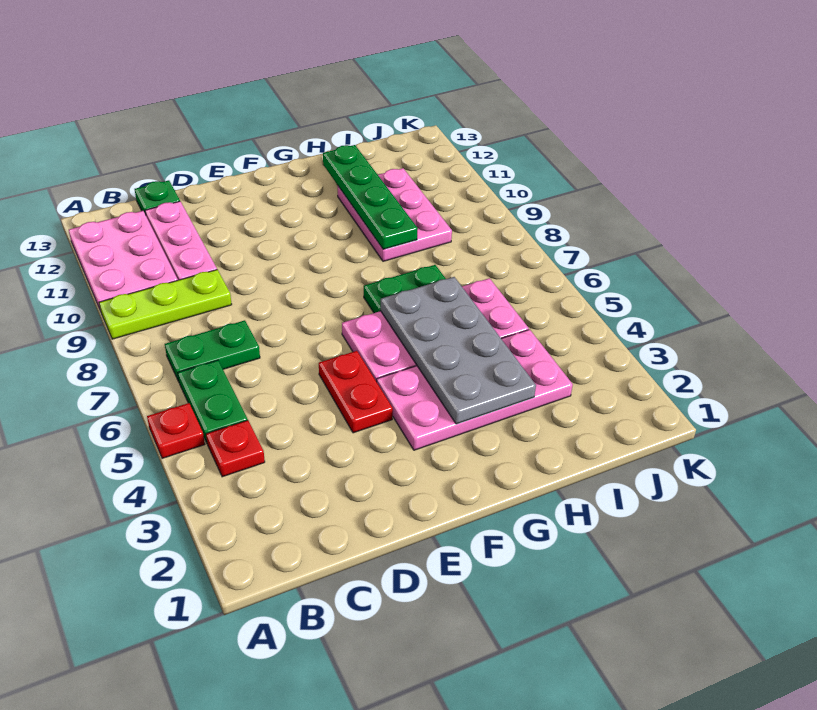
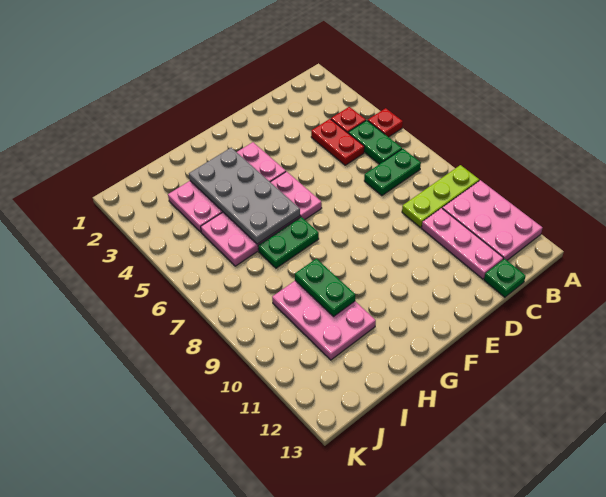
red 1x2 plate [319,351,393,433] -> red 1x2 plate moved to [311,119,364,165]
green 1x4 plate [323,145,418,249] -> green 1x2 plate [295,258,355,316]

